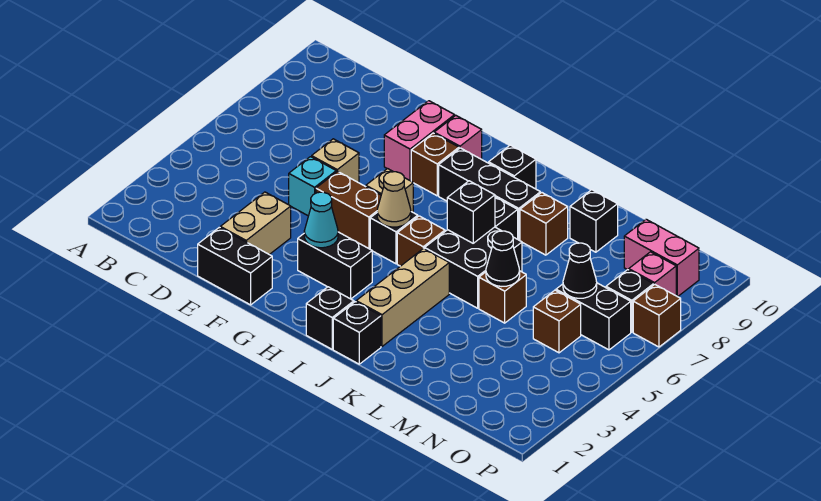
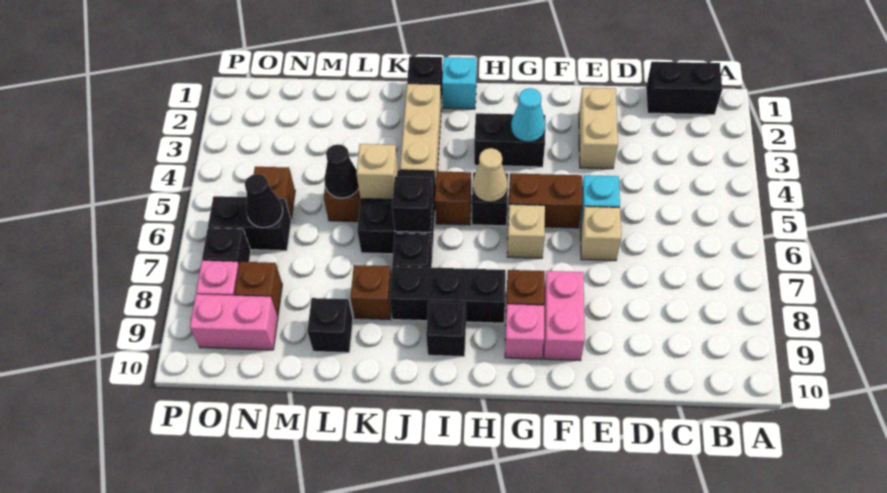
black 1x2 brick [198,227,272,305] -> black 1x2 brick moved to [646,62,722,115]
black 1x1 brick [306,287,354,349] -> cyan 1x1 brick [442,57,476,109]
none -> tan 1x1 brick [356,144,398,199]
brown 1x1 brick [633,285,681,347] -> brown 1x1 brick moved to [234,262,282,316]

